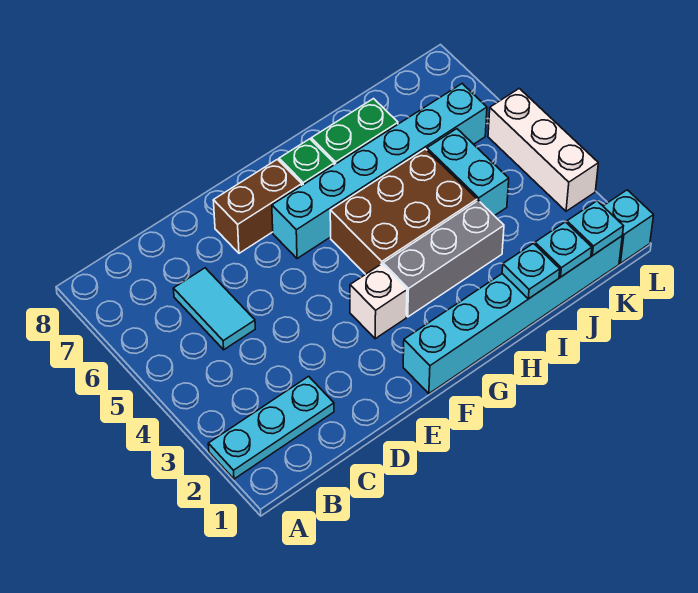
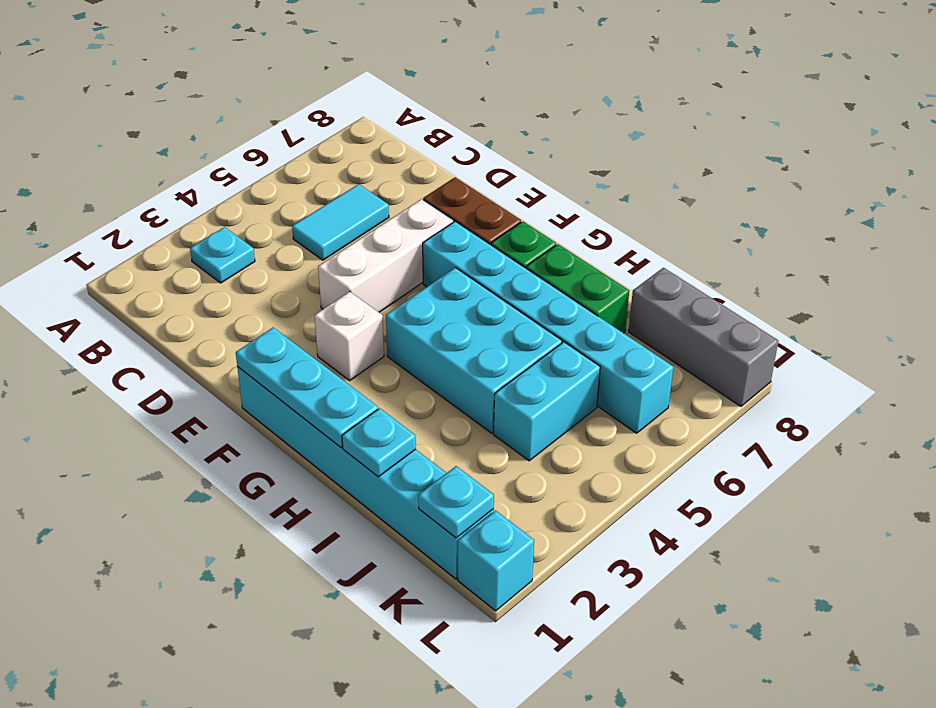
cyan 1x3 plate [208,376,334,479] -> cyan 1x3 plate moved to [236,327,378,448]
grey 1x3 brick [383,200,504,317] -> grey 1x3 brick moved to [629,268,778,406]
brown 2x3 brick [330,149,477,274] -> cyan 2x3 brick [386,268,562,433]
cyan 1x1 plate [535,222,592,277] -> cyan 1x1 plate moved to [190,227,255,283]
white 1x3 brick [488,88,598,211] -> white 1x3 brick moved to [318,199,454,312]

